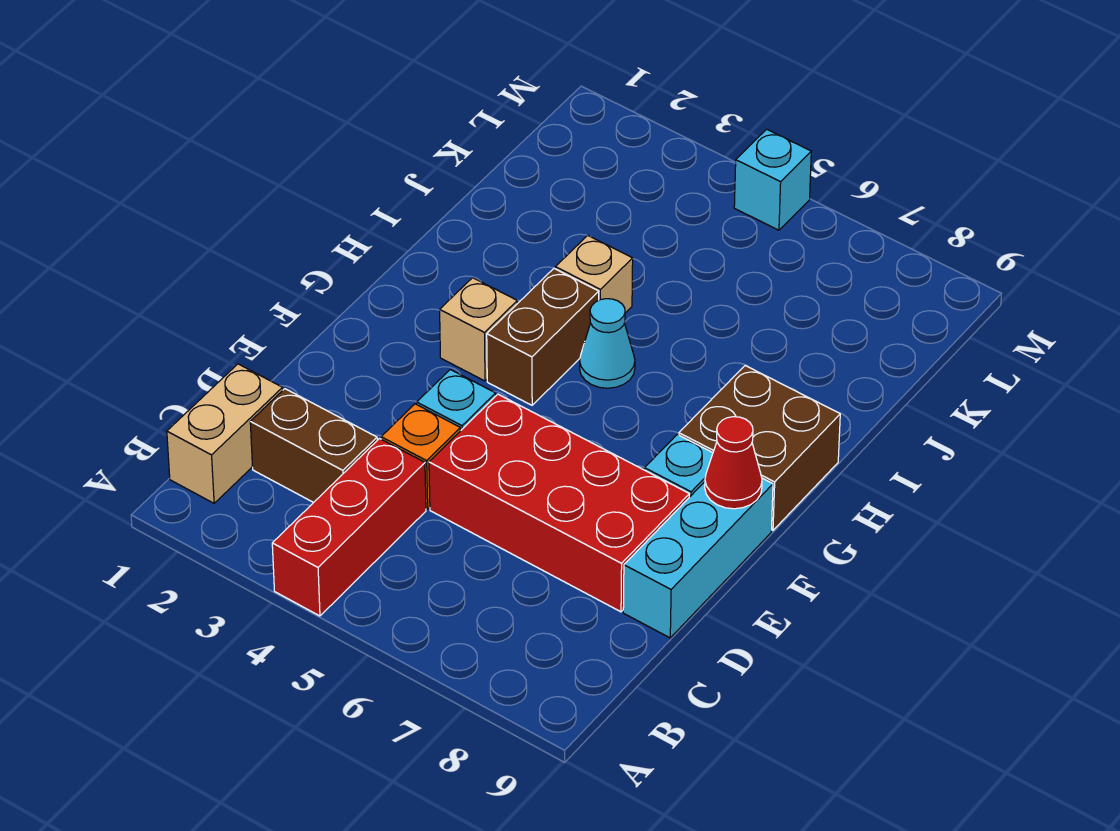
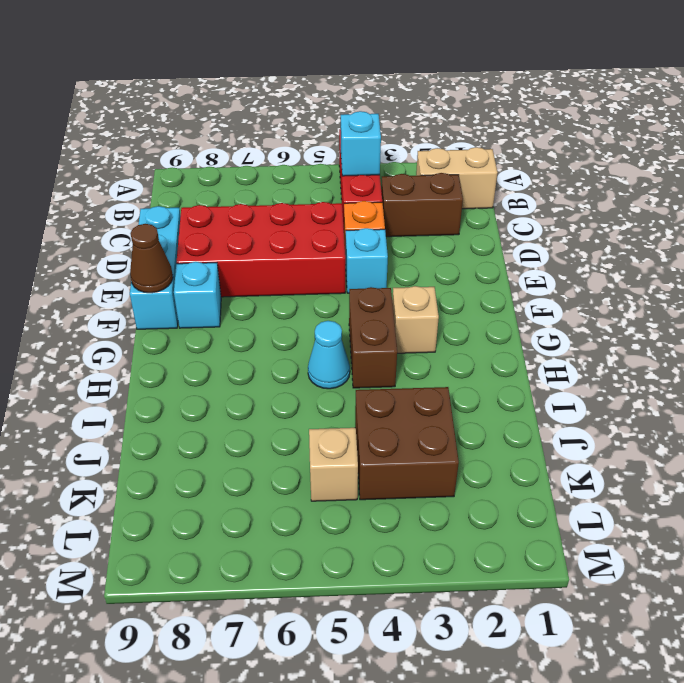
tan 1x2 brick [167,364,283,503] -> tan 1x2 brick turned to [416,147,498,209]
red 1x1 cone [705,417,762,509] -> brown 1x1 cone [130,224,173,293]
brown 2x2 brick [679,366,840,530] -> brown 2x2 brick moved to [355,387,459,500]
tan 1x1 brick [555,235,633,313] -> tan 1x1 brick moved to [309,428,358,501]
cyan 1x1 brick [734,129,811,230] -> cyan 1x1 brick moved to [341,111,381,176]

